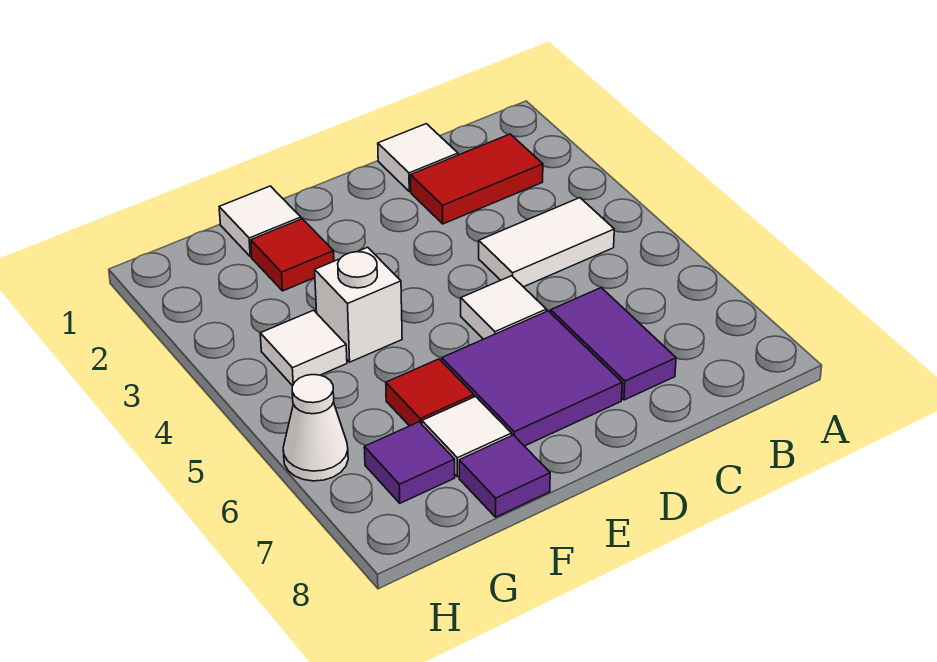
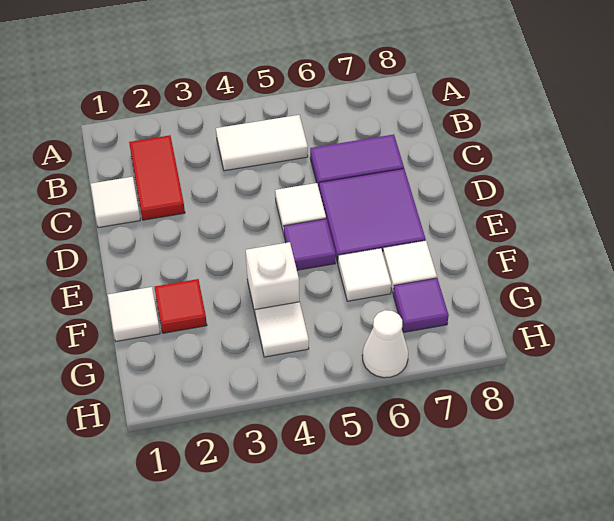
white 1x2 tile [479,198,614,287] -> white 1x2 tile turned to [216,115,308,171]
red 1x1 tile [386,359,474,426] -> white 1x1 tile [338,248,391,301]
purple 1x1 tile [459,435,550,517] -> purple 1x1 tile moved to [284,219,336,270]

